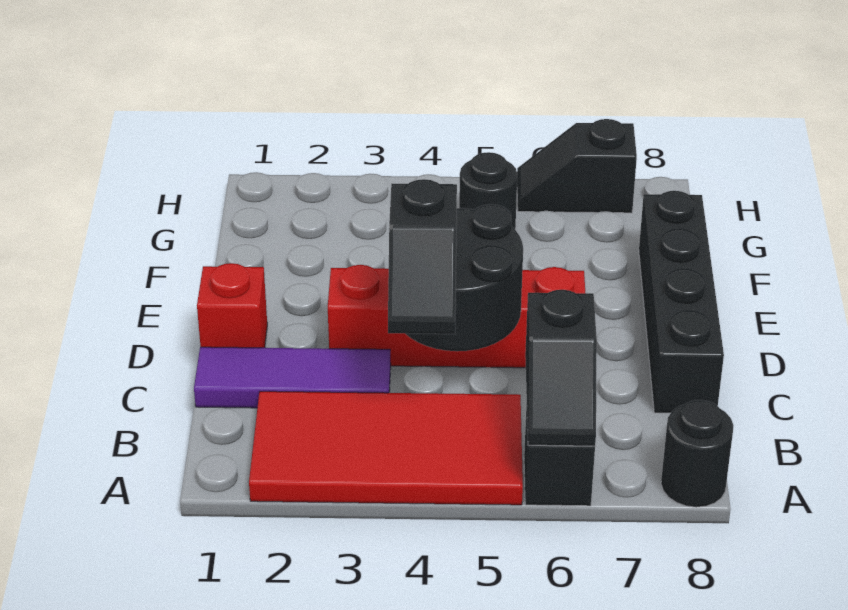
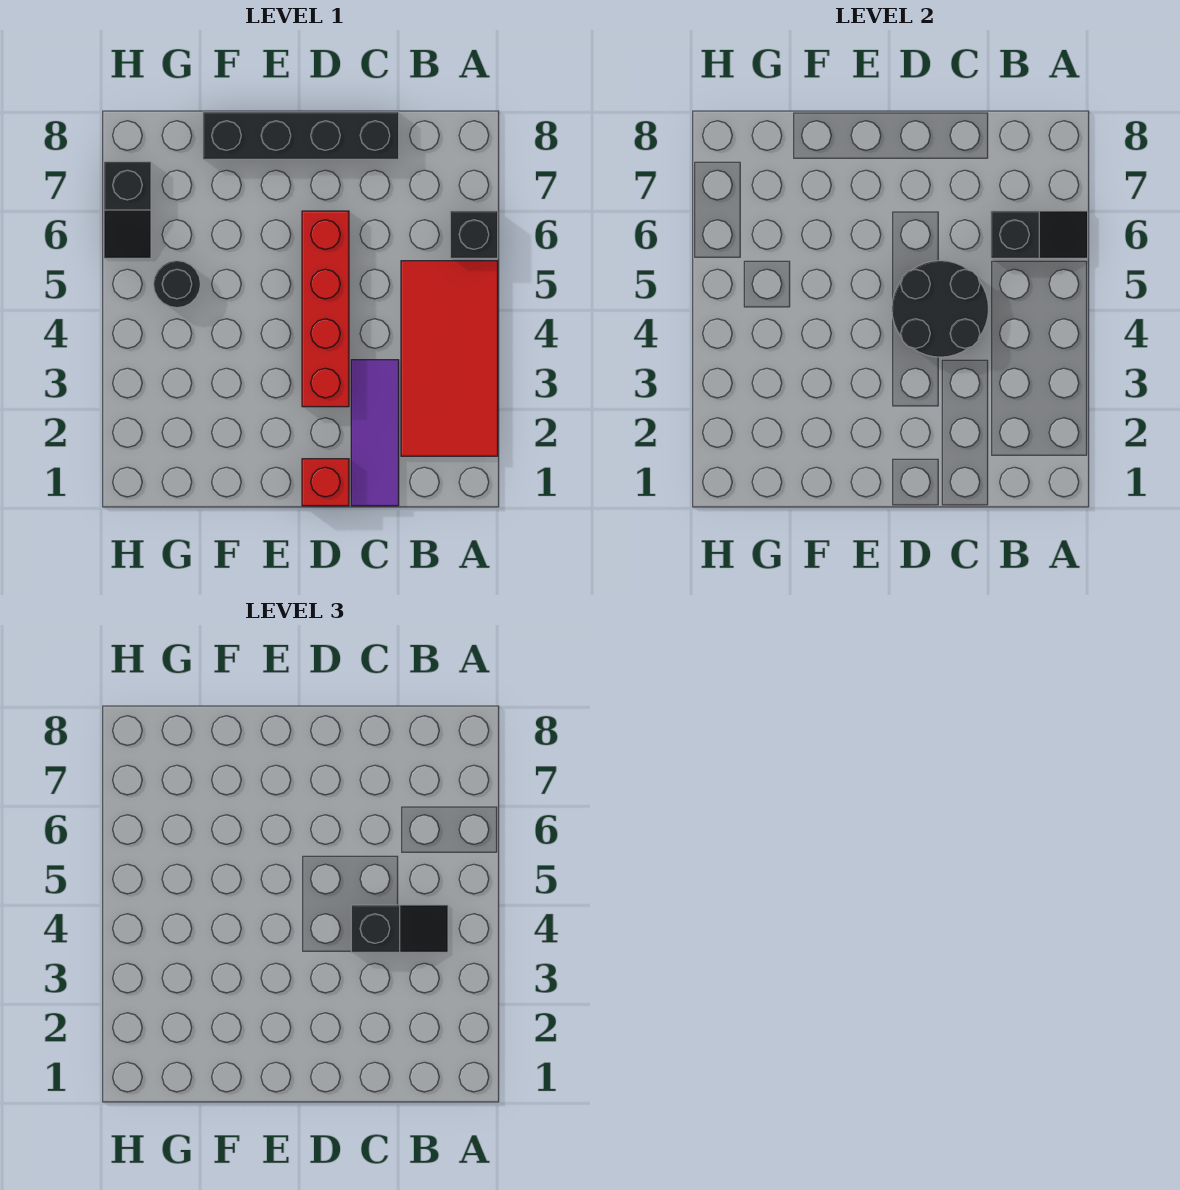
black 1x1 round brick [661,400,734,507] -> none

